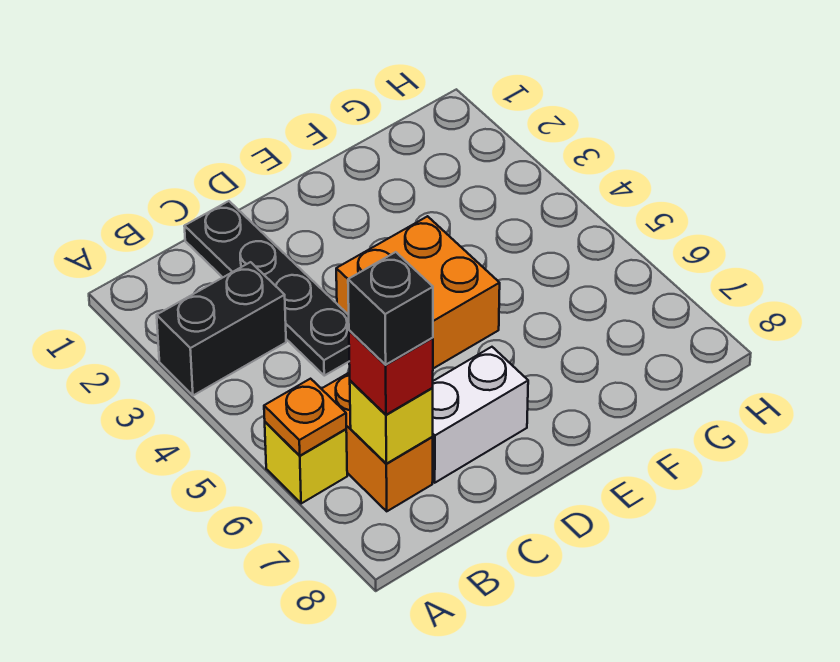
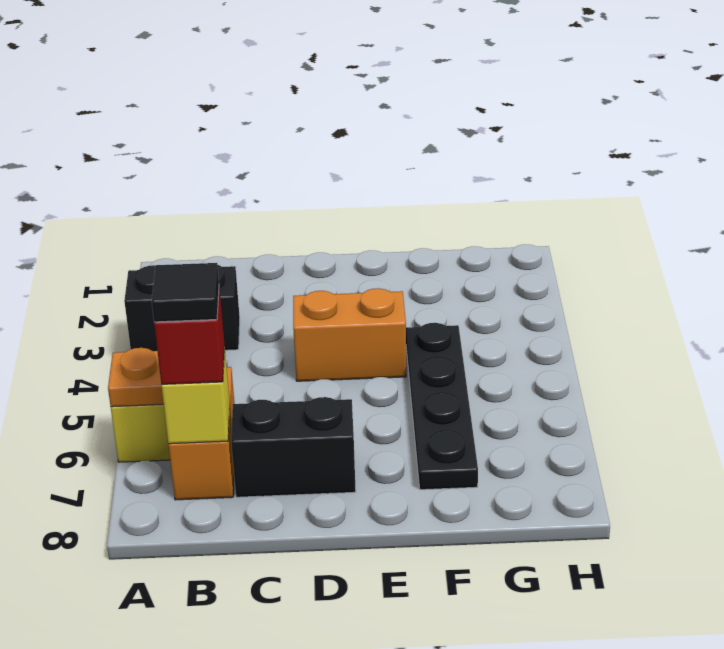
black 1x1 brick [348,252,433,365] -> black 1x1 tile [152,263,219,322]
black 1x4 plate [184,201,349,376] -> black 1x4 plate moved to [406,323,478,490]
white 1x2 brick [433,347,528,483] -> black 1x2 brick [231,397,356,497]
orange 2x2 brick [336,216,500,368] -> orange 1x2 brick [293,288,406,381]

